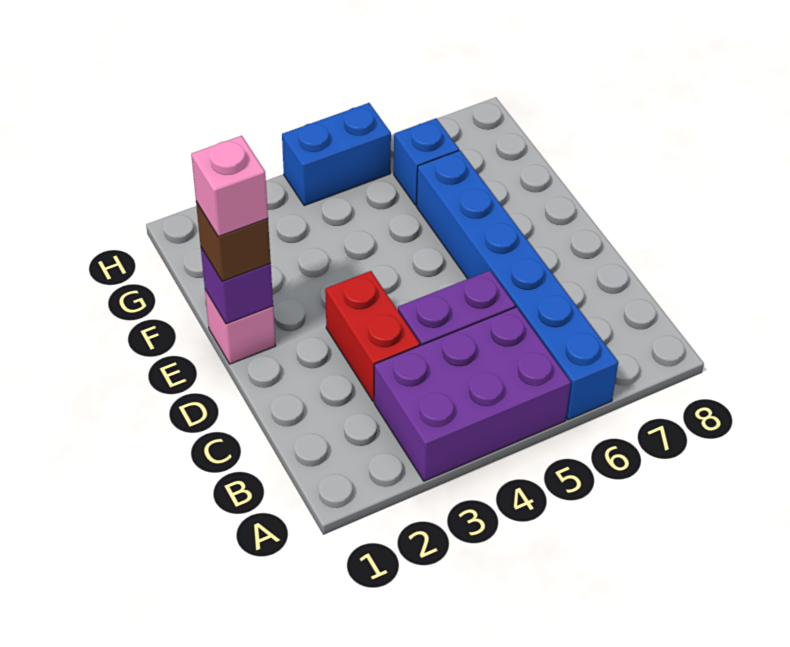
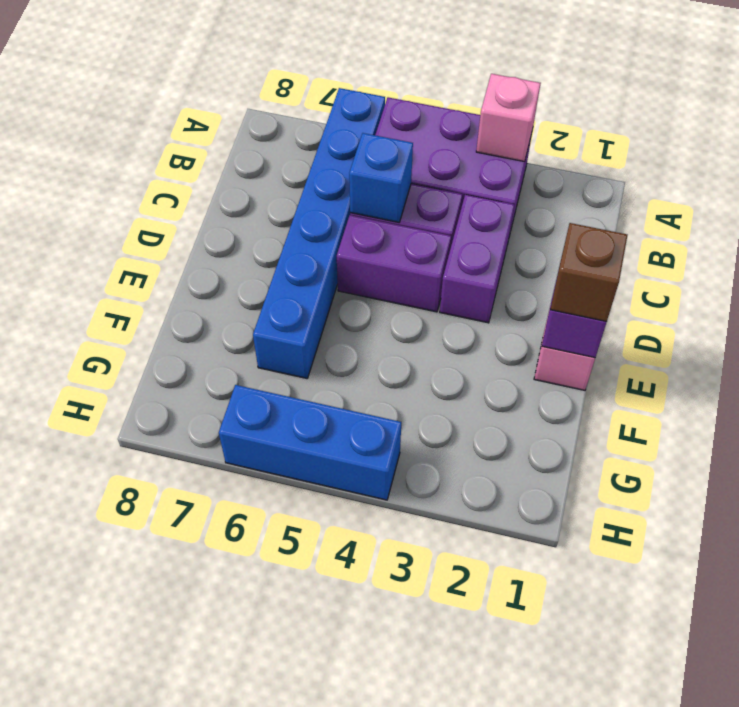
red 1x2 brick [325,271,420,402] -> purple 1x2 brick [440,195,514,323]
none -> purple 1x2 brick [337,215,451,312]
pink 1x1 brick [191,136,268,237] -> pink 1x1 brick moved to [476,74,541,162]
blue 1x1 brick [394,118,459,205] -> blue 1x1 brick moved to [349,133,413,222]
blue 1x2 brick [282,103,391,206] -> blue 1x3 brick [219,385,401,500]

